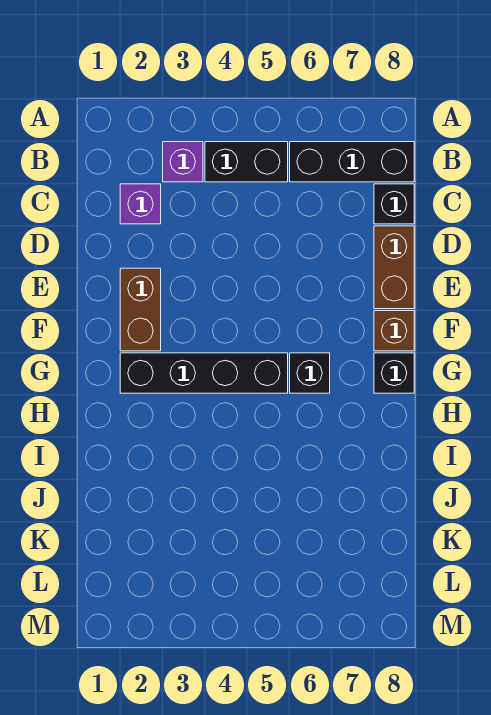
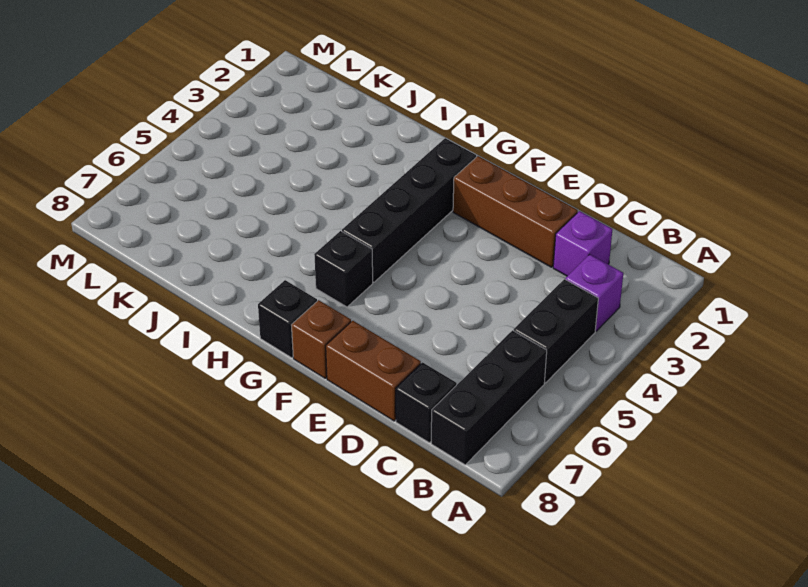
brown 1x2 brick [120,268,161,351] -> brown 1x3 brick [453,156,578,267]

